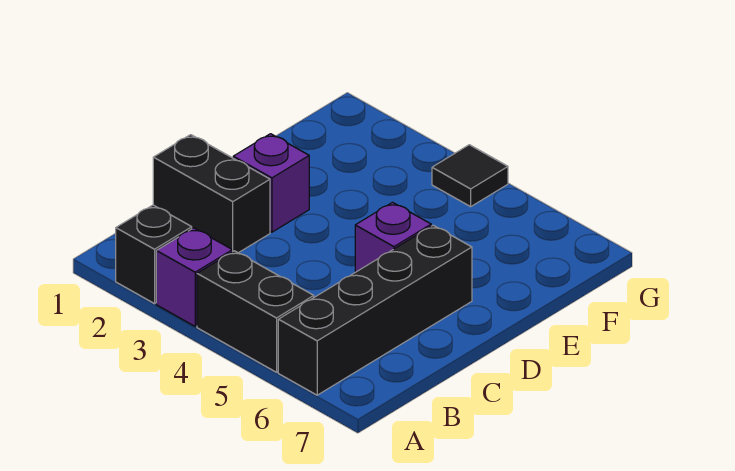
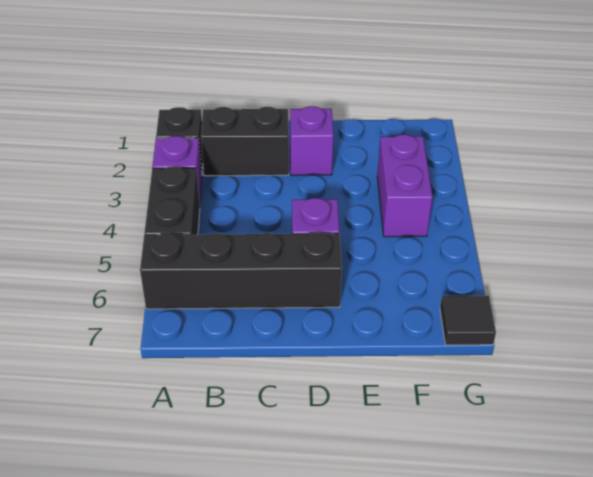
black 1x2 brick [153,135,270,253] -> black 1x2 brick turned to [201,107,289,176]
none -> purple 1x2 brick [377,135,433,237]
black 1x1 tile [432,145,508,207] -> black 1x1 tile moved to [440,295,496,345]

